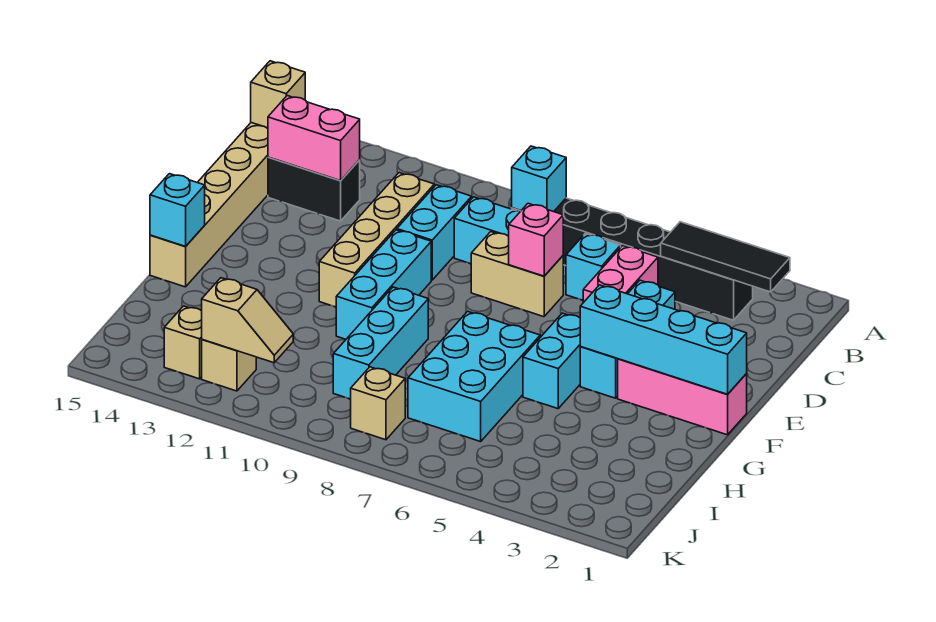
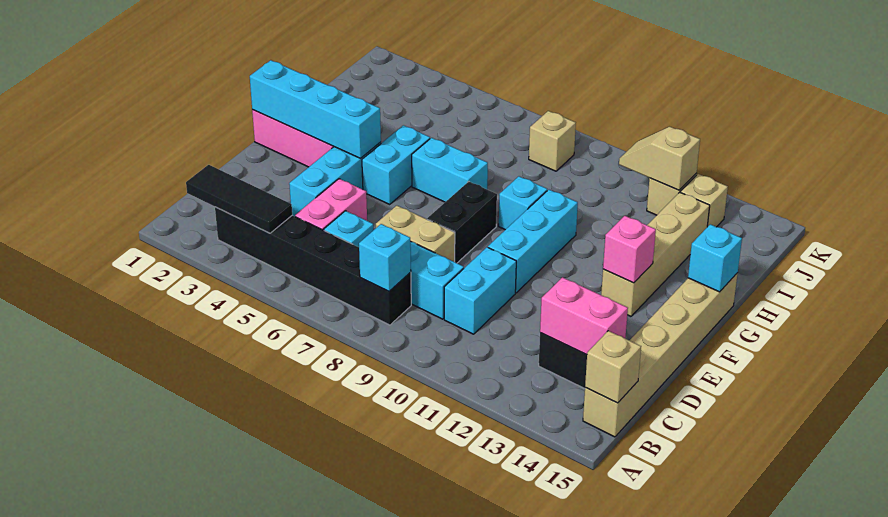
tan 1x4 brick [319,173,434,307] -> tan 1x4 brick moved to [601,192,710,316]
pink 1x1 brick [509,203,563,276] -> pink 1x1 brick moved to [603,216,656,283]
none -> black 1x2 brick [427,181,497,263]
cyan 2x3 brick [408,311,540,442] -> cyan 1x2 brick [412,138,488,202]
cyan 1x3 brick [333,287,428,399] -> cyan 1x1 brick [499,176,547,230]

